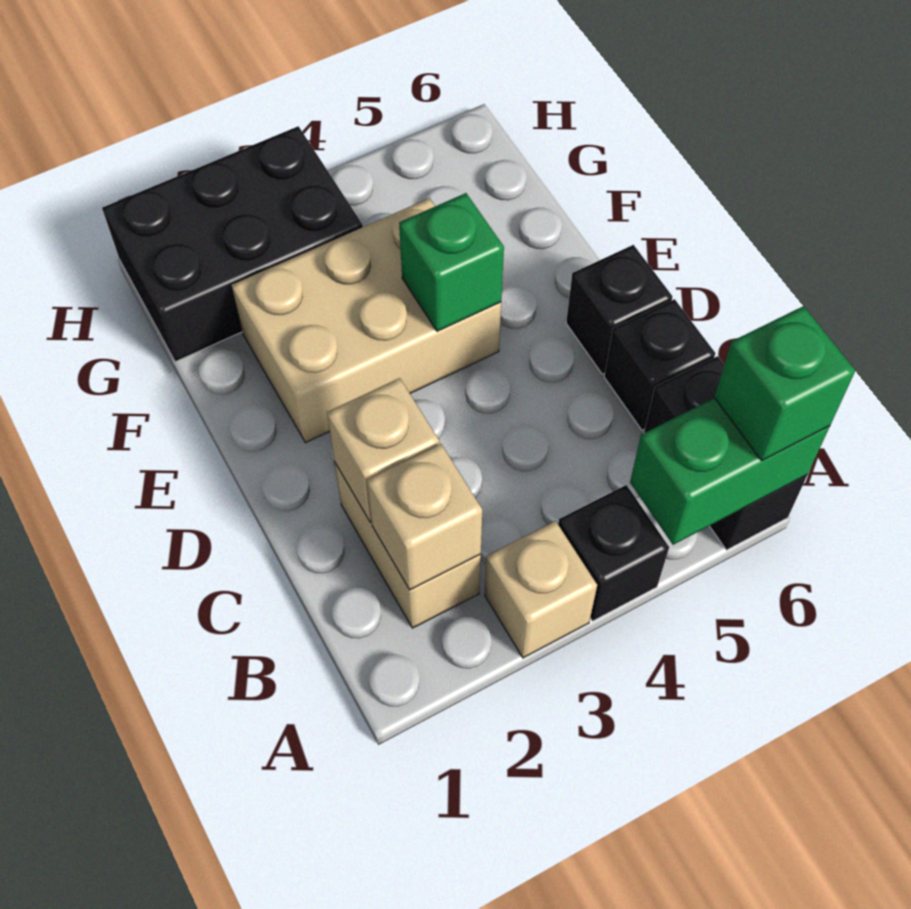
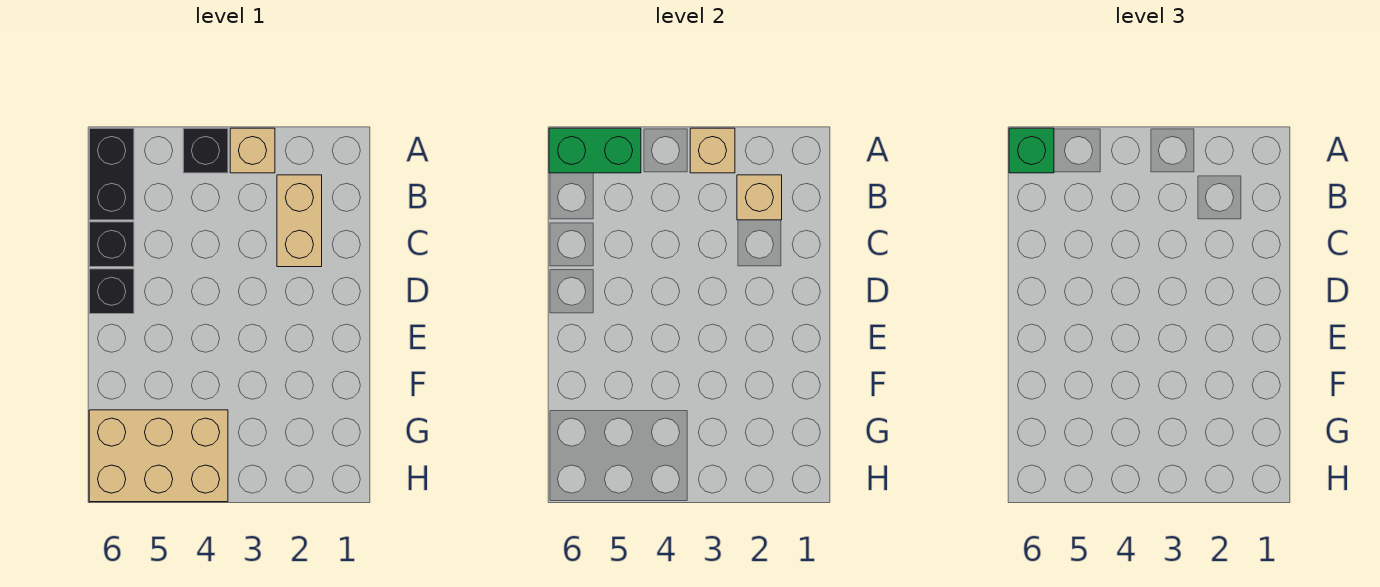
tan 1x1 brick [327,378,439,522] -> tan 1x1 brick moved to [690,128,735,173]
tan 2x3 brick [232,198,501,443] -> tan 2x3 brick moved to [89,410,228,502]
green 1x1 brick [399,193,504,331] -> none
black 2x3 brick [102,126,363,362] -> none

